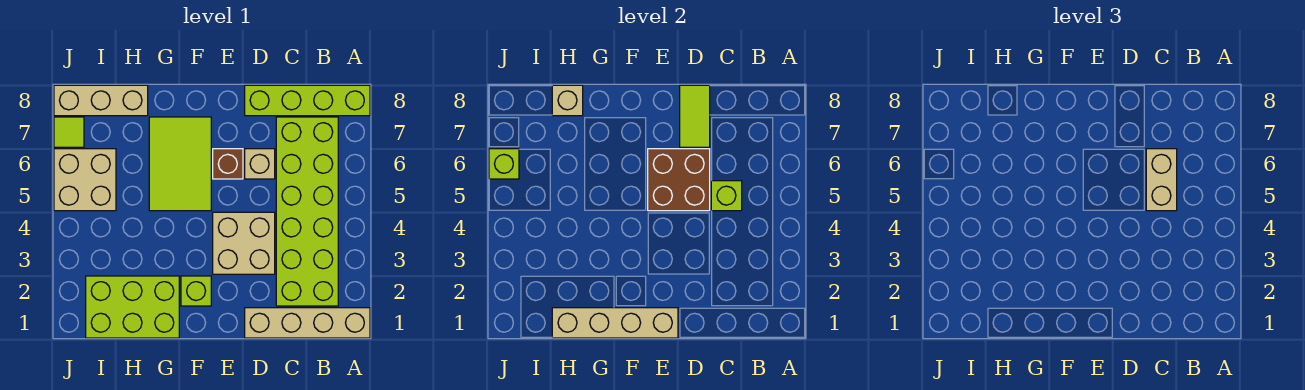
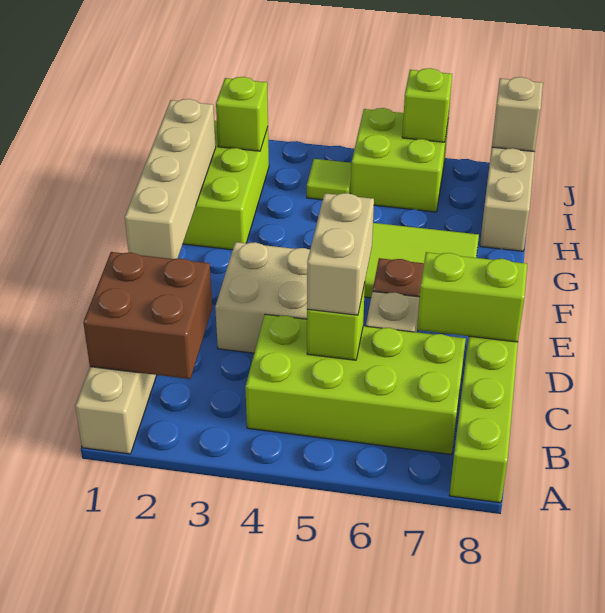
lime 2x6 brick [276,117,338,306] -> lime 2x4 brick [245,314,466,455]
tan 1x2 brick [1146,149,1177,211] -> tan 1x2 brick turned to [307,193,374,315]
brown 2x2 brick [648,149,710,211] -> brown 2x2 brick moved to [83,252,212,379]
lime 1x2 tile [680,85,710,147] -> lime 1x2 brick [417,252,527,342]
lime 1x1 brick [181,276,211,306] -> lime 1x1 brick moved to [216,77,268,151]
tan 1x1 brick [552,85,583,116] -> tan 1x1 brick moved to [492,77,543,152]
tan 2x2 brick [54,149,116,211] -> lime 2x2 brick [351,108,448,212]
lime 1x1 tile [54,117,84,147] -> lime 1x1 tile moved to [307,159,352,200]

